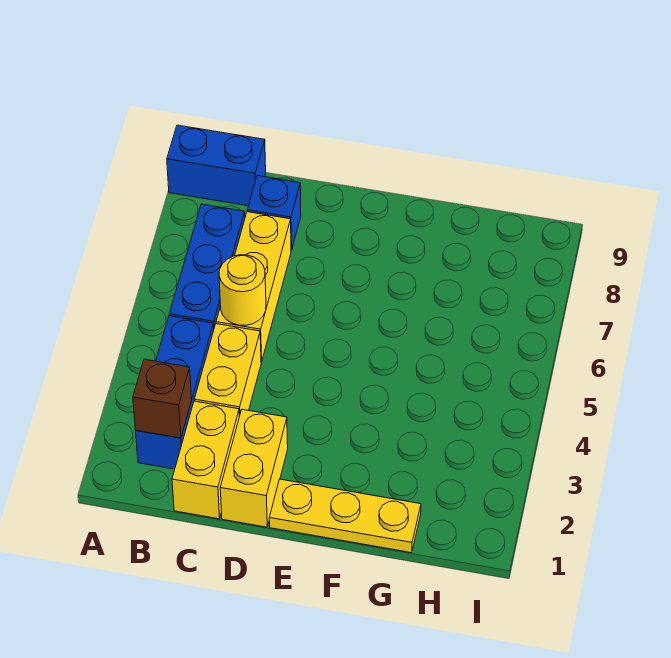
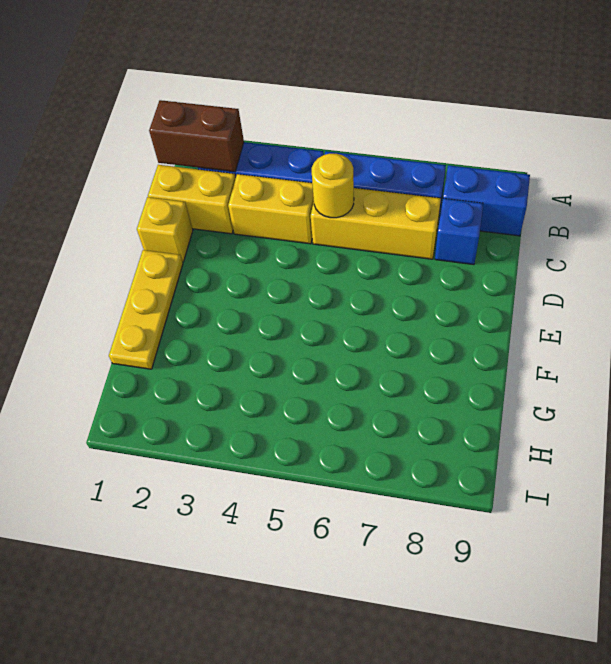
blue 1x2 brick [167,125,266,206] -> blue 1x2 brick turned to [443,165,530,236]
brown 1x1 brick [133,359,192,438] -> brown 1x2 brick [149,100,244,172]
yellow 1x2 brick [220,409,288,527] -> yellow 1x1 brick [137,197,193,262]

